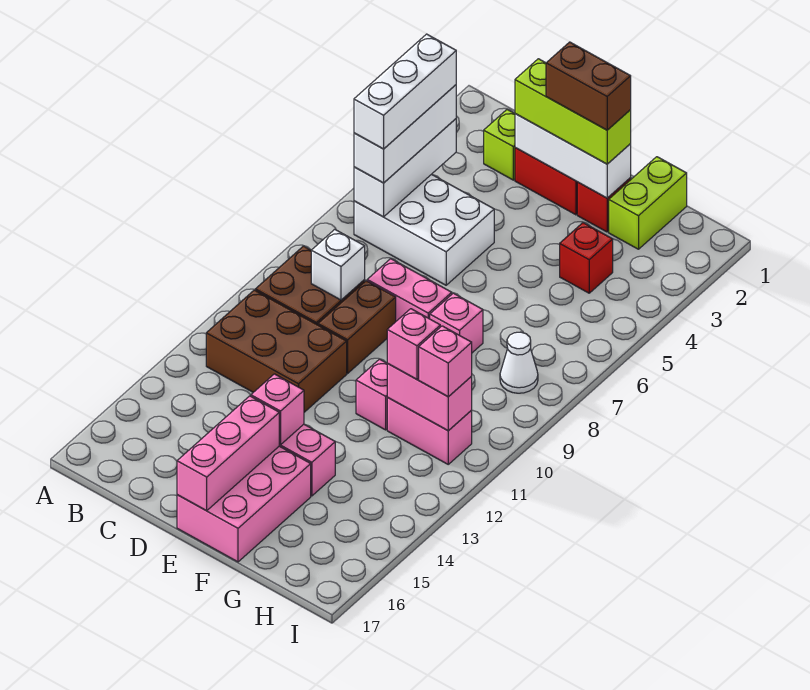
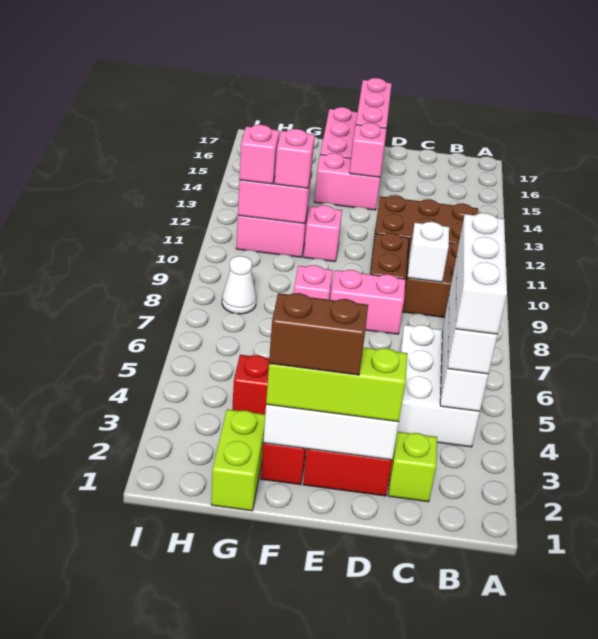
white 2x3 brick [354,174,494,285] -> white 2x3 brick turned to [397,325,480,447]

